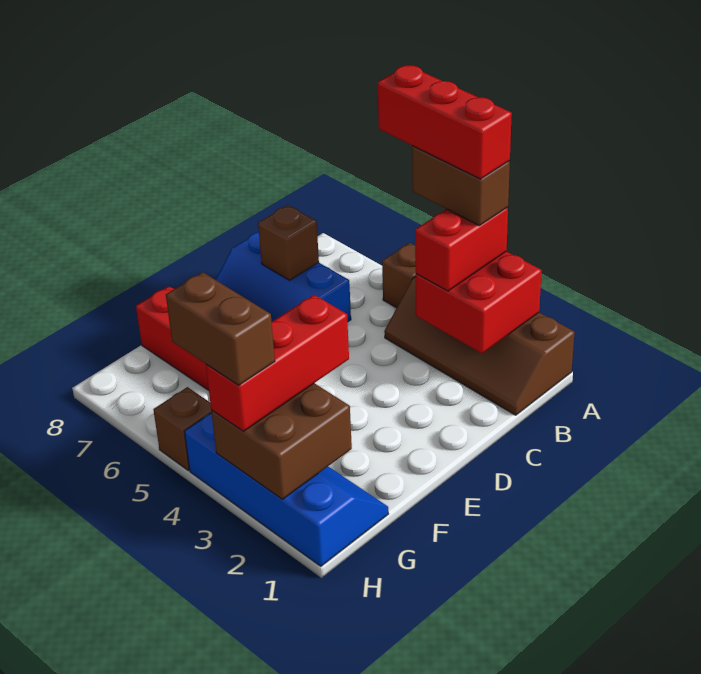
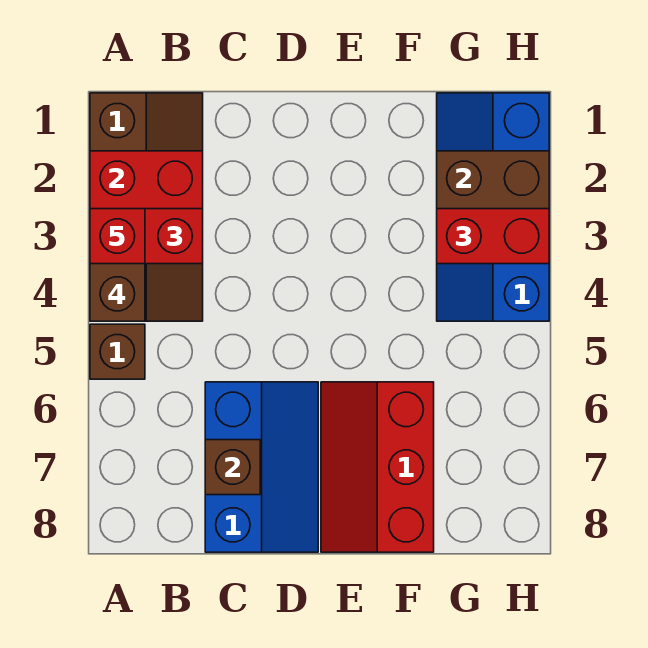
red 1x3 brick [378,65,512,179] -> red 1x1 brick [90,209,145,264]
red 1x3 brick [206,295,349,431] -> red 1x2 brick [437,209,549,264]
brown 1x2 brick [166,272,275,386] -> none
brown 1x1 brick [153,387,212,471] -> none

